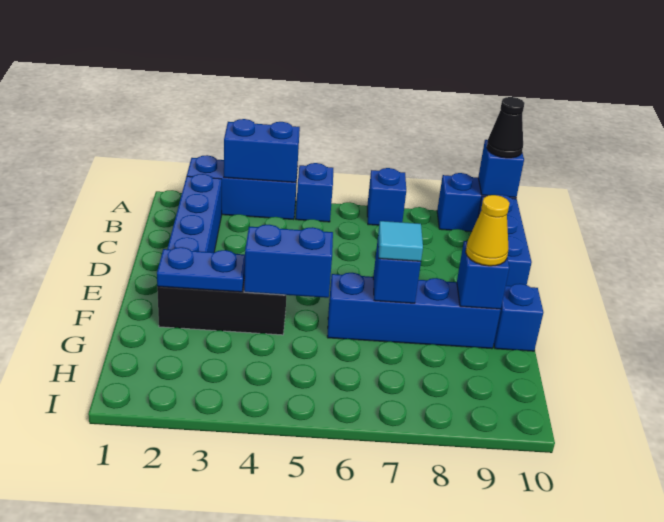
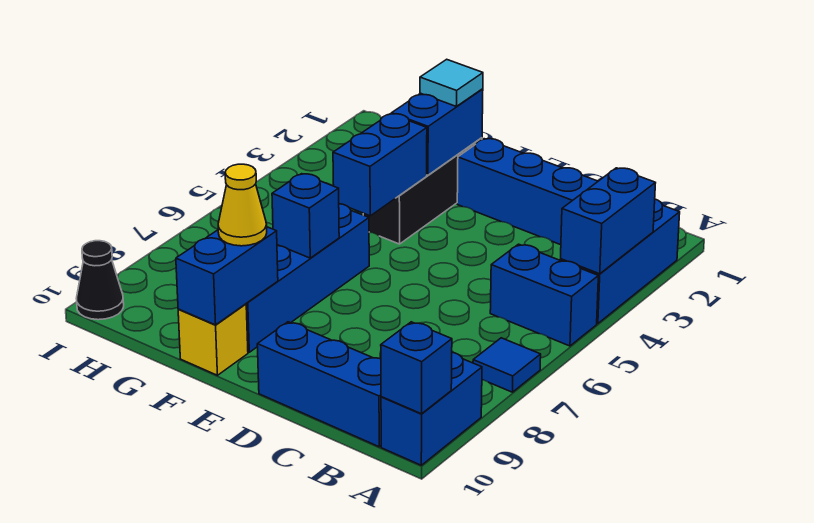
blue 1x1 brick [296,163,333,222] -> blue 1x2 brick [490,244,598,346]
blue 1x1 brick [367,168,406,225] -> blue 1x1 tile [473,338,541,392]
black 1x1 cone [487,97,524,158] -> black 1x1 cone moved to [76,241,124,320]
blue 1x2 plate [157,247,245,292] -> blue 1x2 brick [392,89,483,175]
cyan 1x1 tile [378,221,423,261] -> cyan 1x1 tile moved to [420,59,483,106]
blue 1x1 brick [457,241,509,309] -> blue 1x2 brick [176,227,278,325]
blue 1x1 brick [494,284,543,351] -> yellow 1x1 brick [178,304,248,375]

